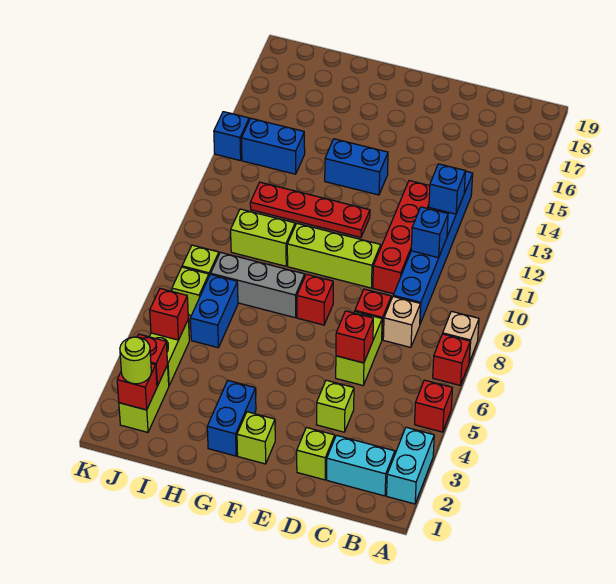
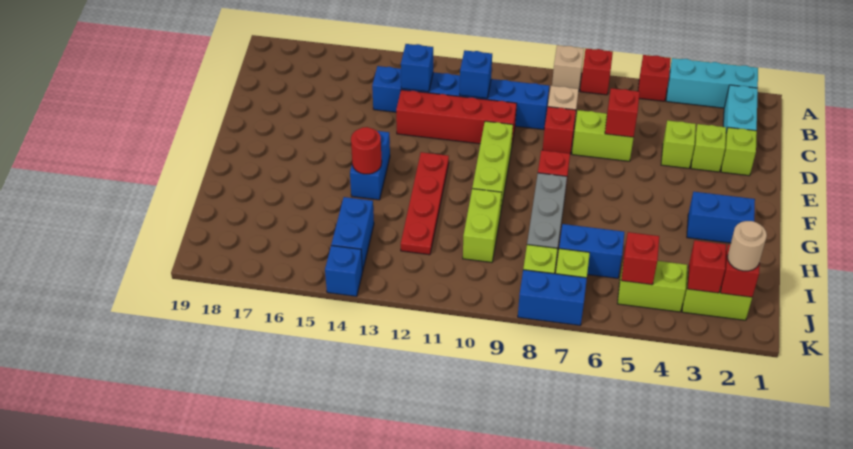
cyan 1x2 brick [387,427,434,504] -> cyan 1x3 brick [666,58,758,108]
lime 1x1 brick [237,412,275,464] -> lime 1x1 brick moved to [691,124,726,172]
none -> red 1x1 round brick [351,127,382,174]
lime 1x1 round brick [120,337,151,384] -> tan 1x1 round brick [727,221,767,271]
none -> blue 1x2 brick [518,270,587,326]

